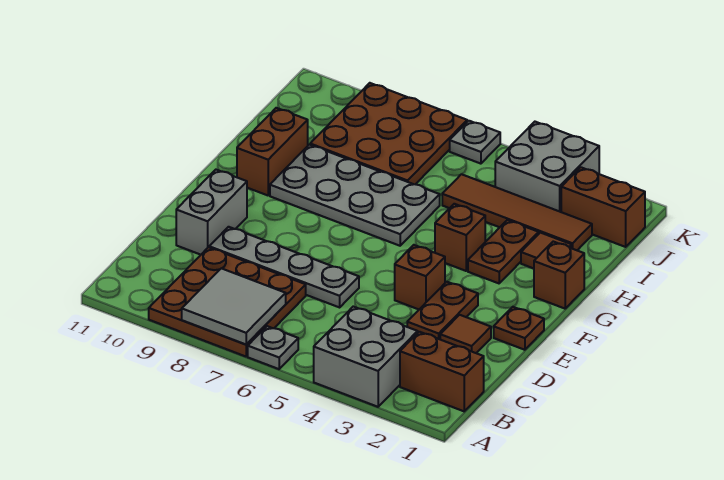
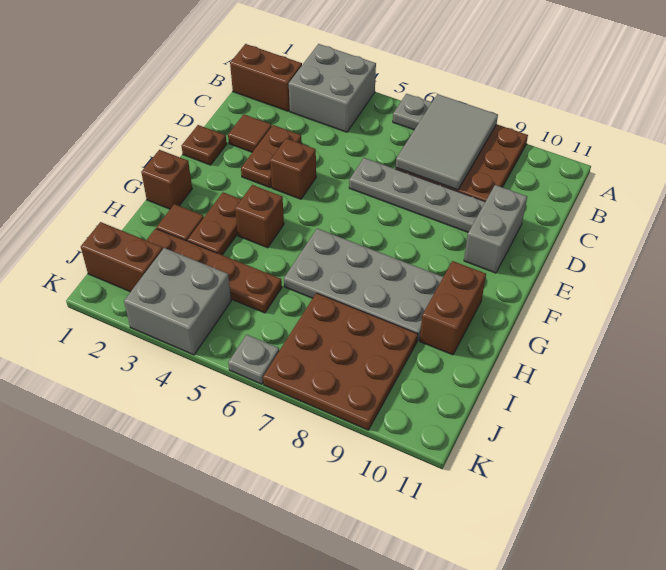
grey 2x2 tile [182,268,286,345] -> grey 2x3 tile [396,94,498,190]
brown 1x4 tile [442,174,592,250] -> brown 1x4 plate [146,228,282,313]

